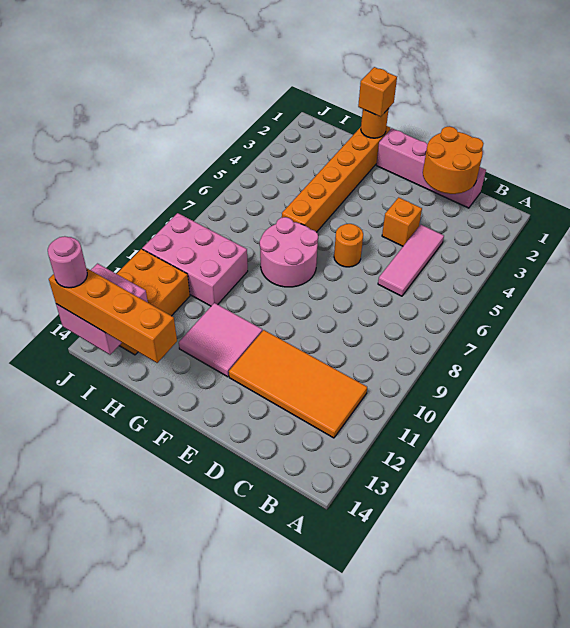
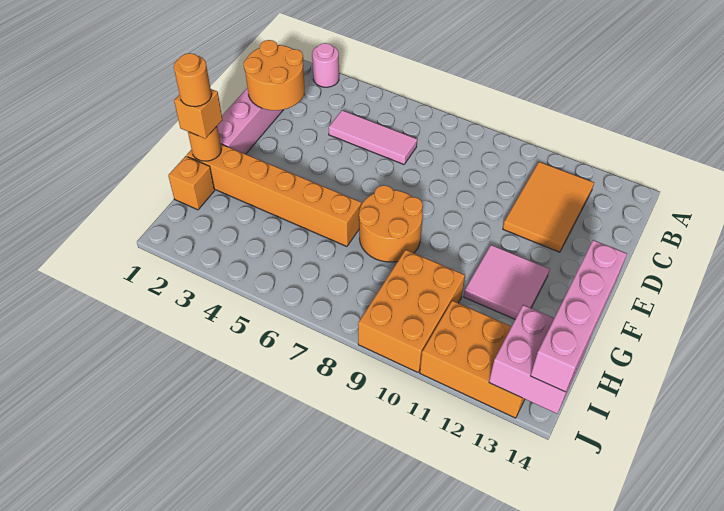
orange 2x4 tile [229,330,367,438] -> orange 2x3 tile [503,162,594,252]
orange 1x1 brick [382,197,422,246] -> orange 1x1 brick moved to [168,156,215,210]
orange 1x1 round brick [334,224,363,267] -> orange 1x1 round brick moved to [174,53,212,107]
pink 2x2 round brick [260,217,318,287] -> orange 2x2 round brick [359,185,423,262]
orange 1x4 brick [49,268,177,363] -> pink 1x4 brick [531,240,627,392]
pink 2x3 brick [142,213,248,306] -> orange 2x3 brick [358,250,465,372]
pink 1x1 round brick [48,236,87,288] -> pink 1x1 round brick moved to [312,43,339,87]

